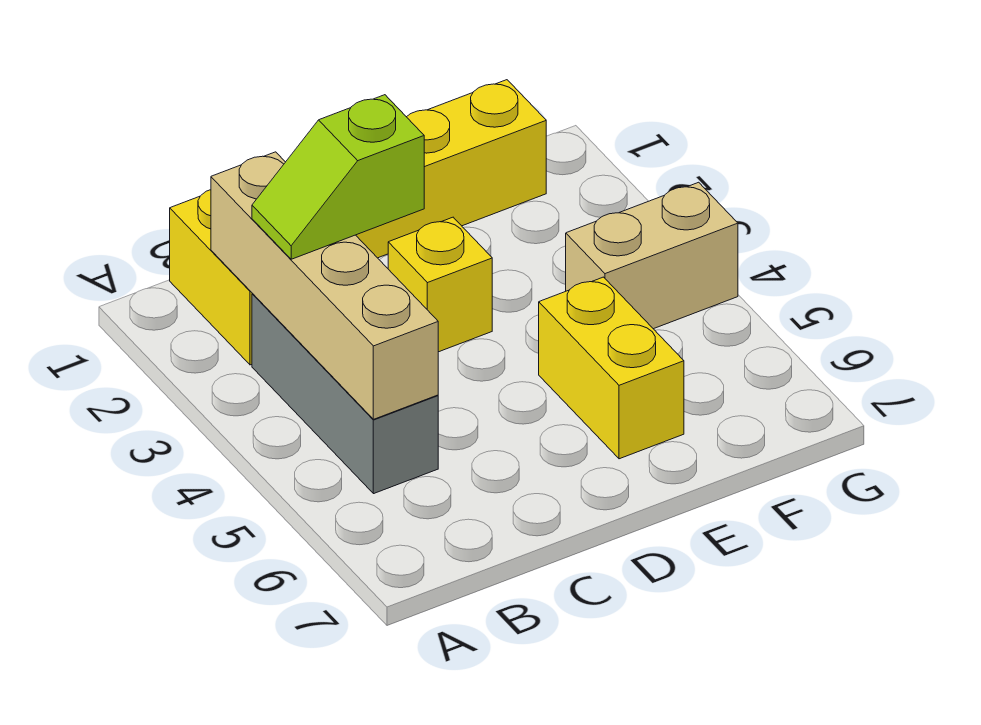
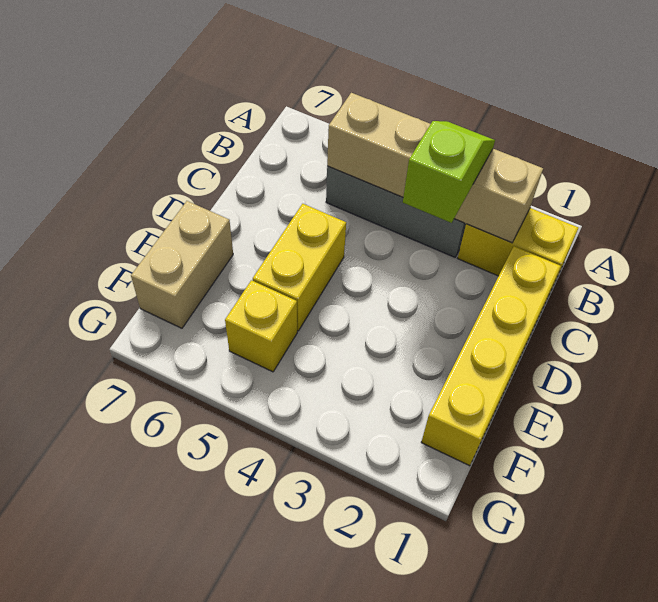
yellow 1x1 brick [388,217,492,352] -> yellow 1x1 brick moved to [225,280,297,372]
yellow 1x2 brick [539,277,684,459] -> yellow 1x2 brick turned to [253,204,346,331]
tan 1x2 brick [566,182,738,329] -> tan 1x2 brick moved to [131,201,233,328]

